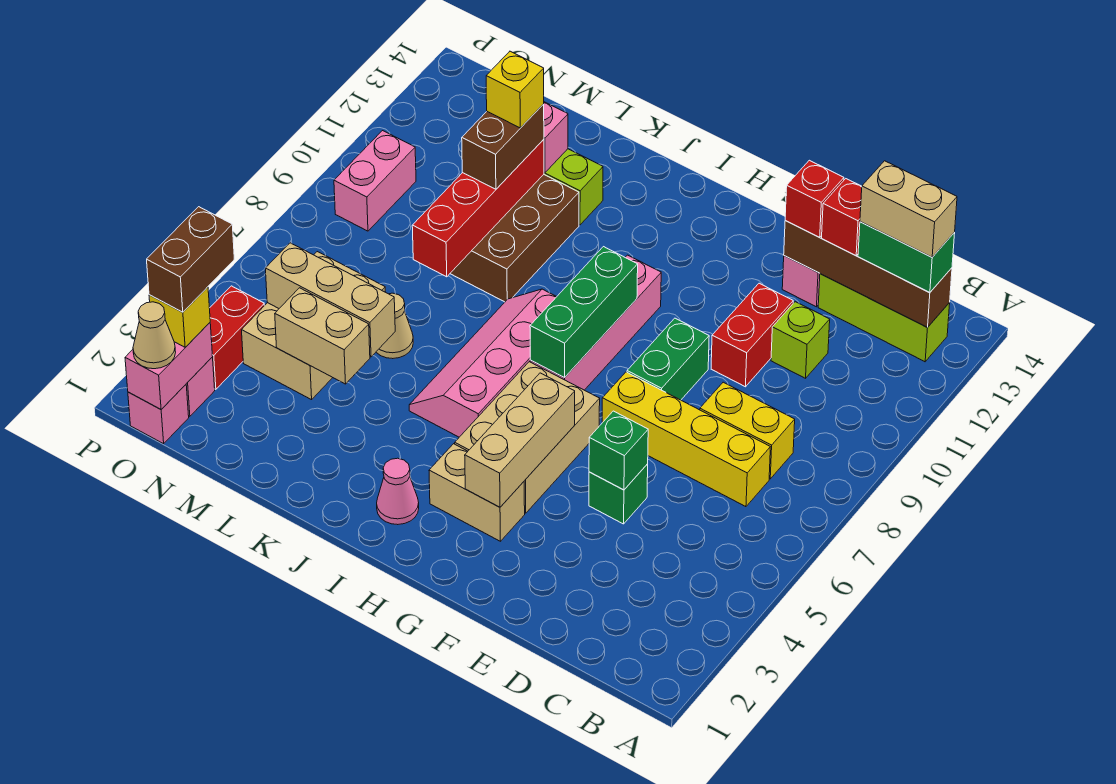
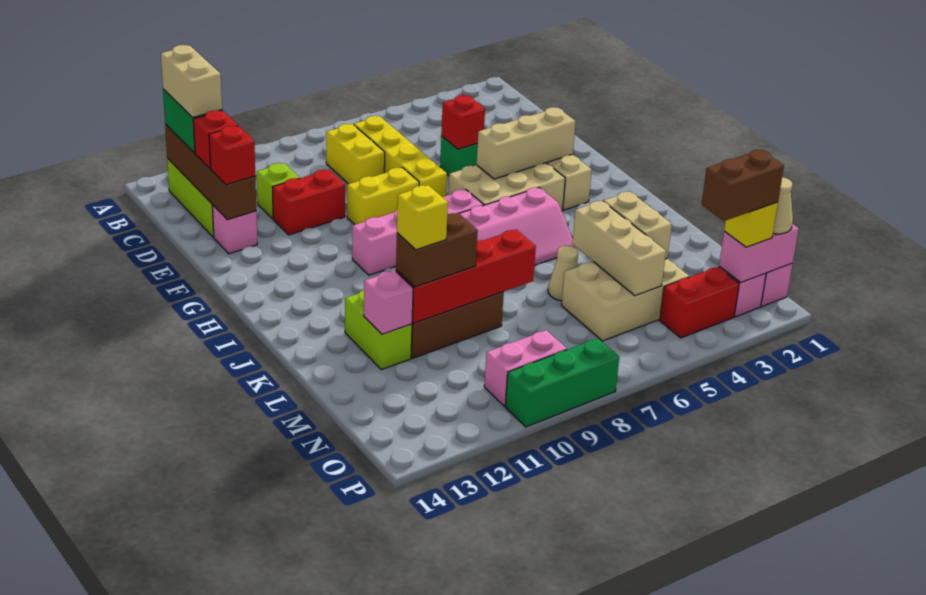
green 1x1 brick [589,411,648,490] -> red 1x1 brick [441,95,485,149]
green 1x2 brick [627,318,709,400] -> yellow 1x2 brick [347,168,419,225]
green 1x3 brick [530,247,638,378] -> green 1x3 brick moved to [505,338,619,427]
pink 1x1 cone [377,458,419,525] -> none

